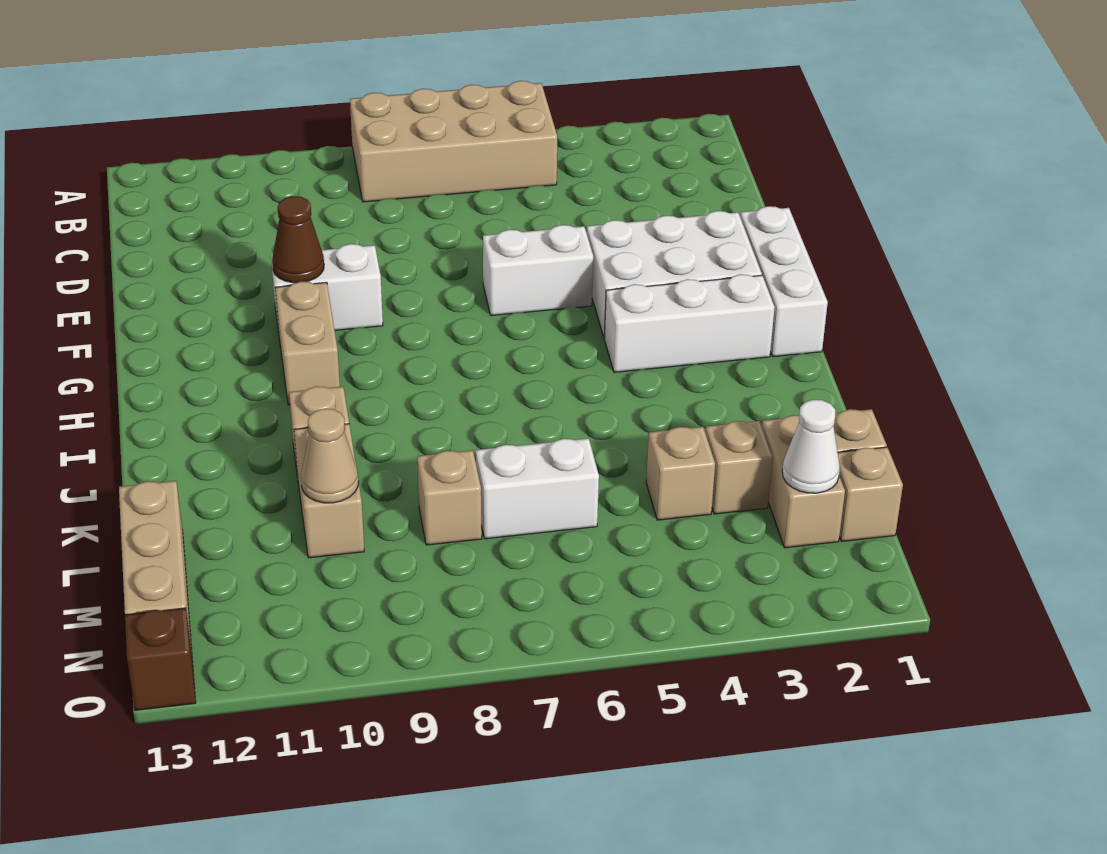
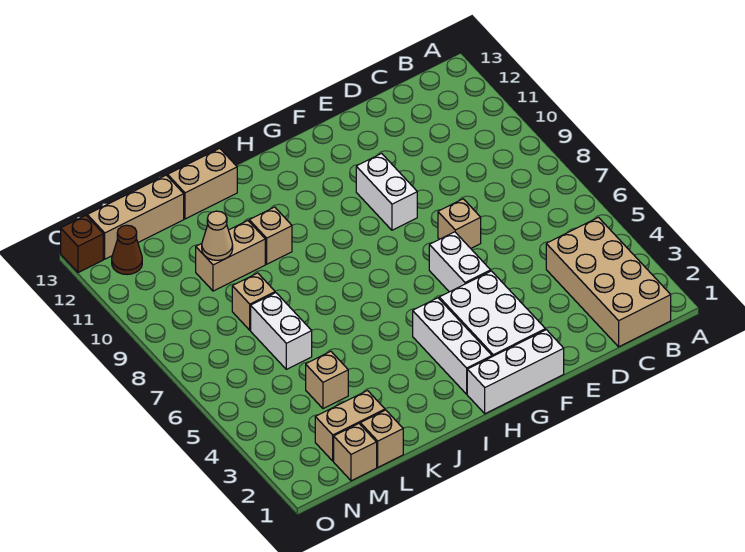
tan 2x4 brick [350,81,557,202] -> tan 2x4 brick moved to [546,217,671,347]
brown 1x1 cone [272,196,324,283] -> brown 1x1 cone moved to [112,225,142,275]
tan 1x2 brick [275,281,340,405] -> tan 1x2 brick moved to [168,148,237,219]
tan 1x1 brick [705,421,773,514] -> tan 1x1 brick moved to [438,199,481,248]
white 1x1 cone [782,400,840,493] -> none

